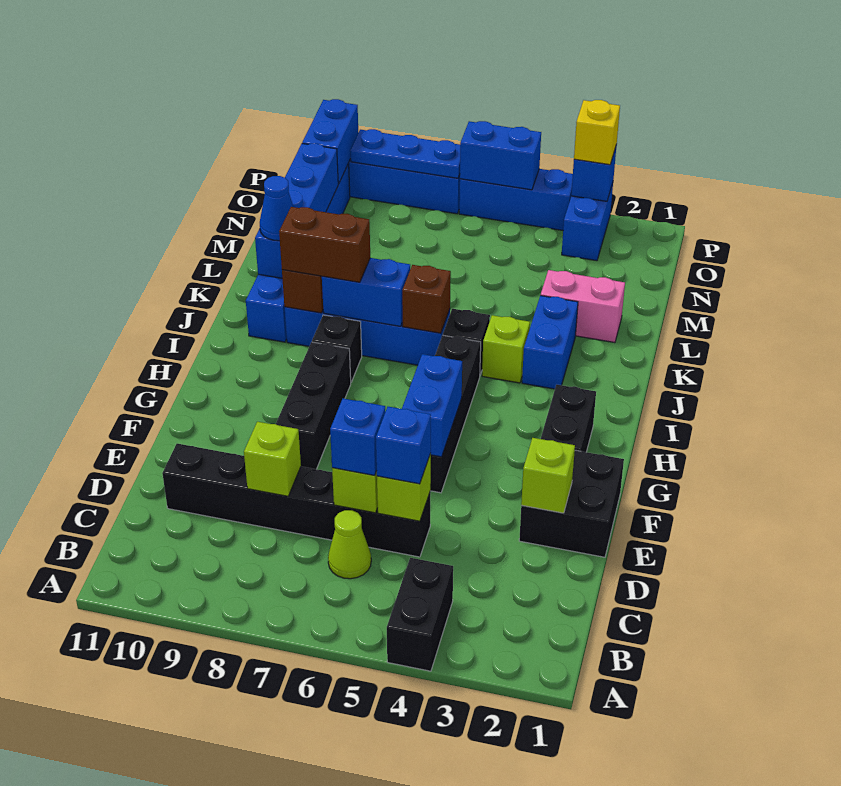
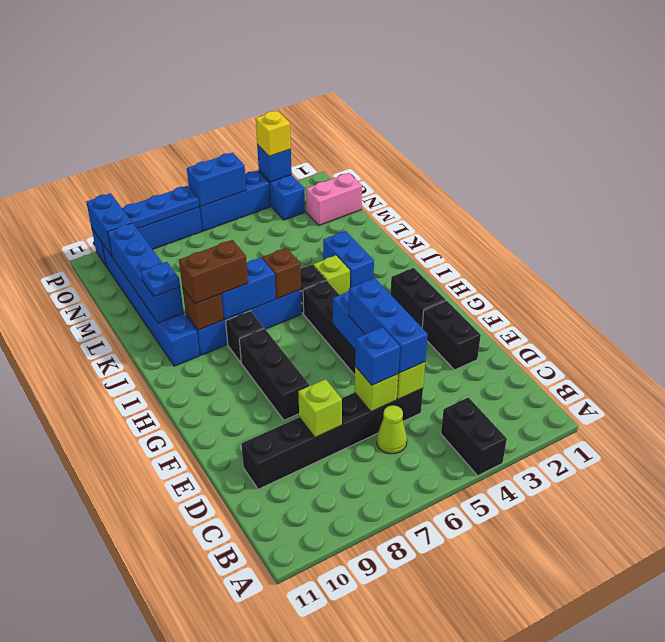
blue 1x1 brick [376,407,431,484] -> blue 1x3 brick [349,278,428,373]
black 2x2 brick [519,450,624,557] -> black 1x2 brick [422,301,481,370]
lime 1x1 brick [521,438,575,513] -> none
blue 1x1 cone [260,176,293,241] -> blue 1x1 plate [141,262,180,297]
pink 1x2 brick [541,270,625,343] -> pink 1x2 brick moved to [306,173,362,225]

